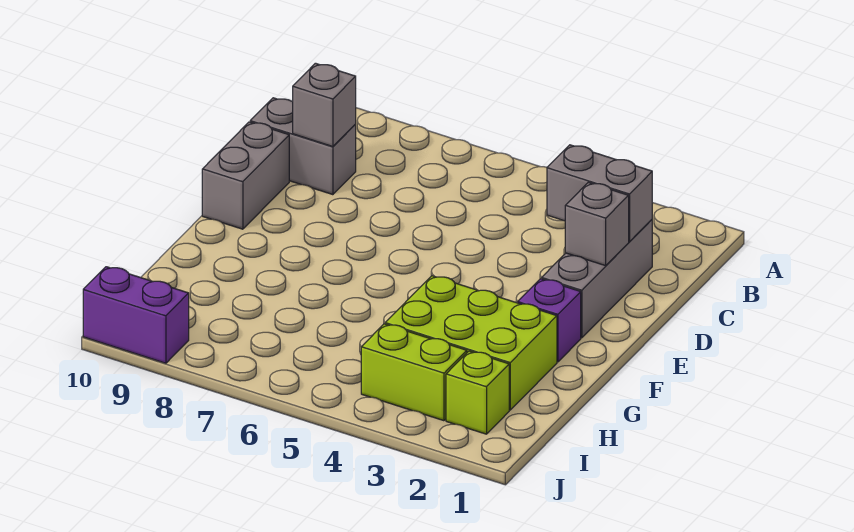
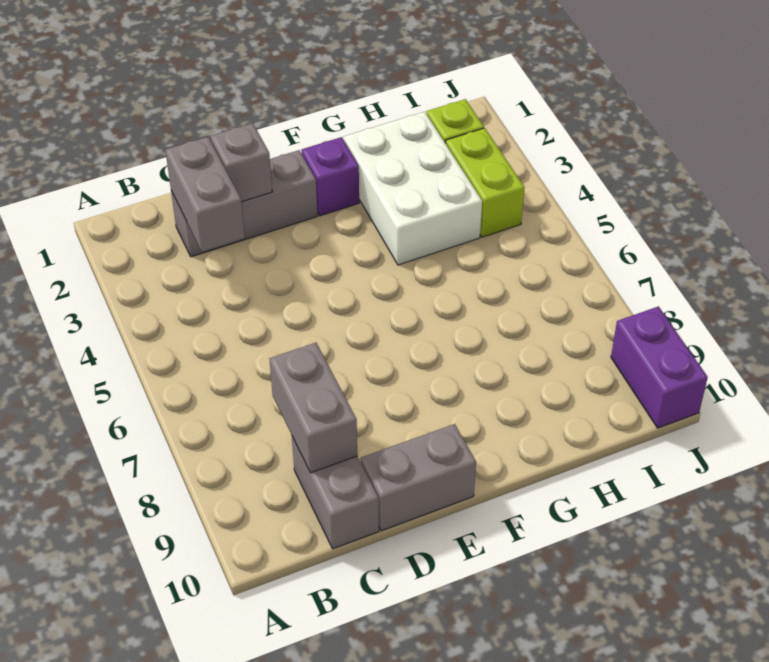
grey 1x1 brick [293,63,356,147] -> grey 1x2 brick [270,343,357,473]
lime 2x3 brick [385,276,557,410] -> white 2x3 brick [344,112,482,265]

